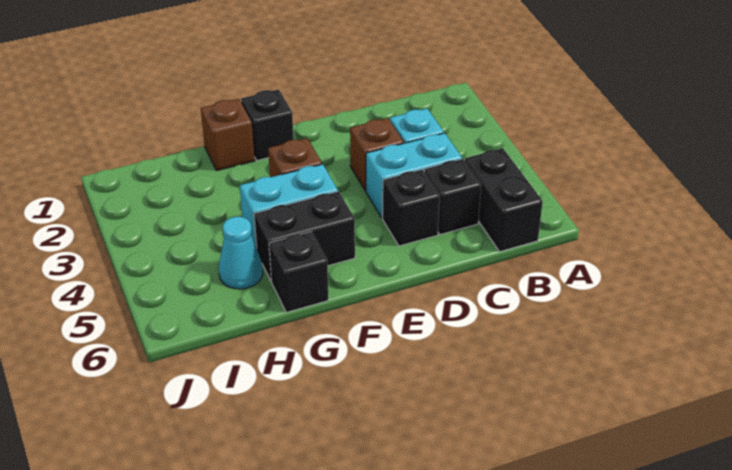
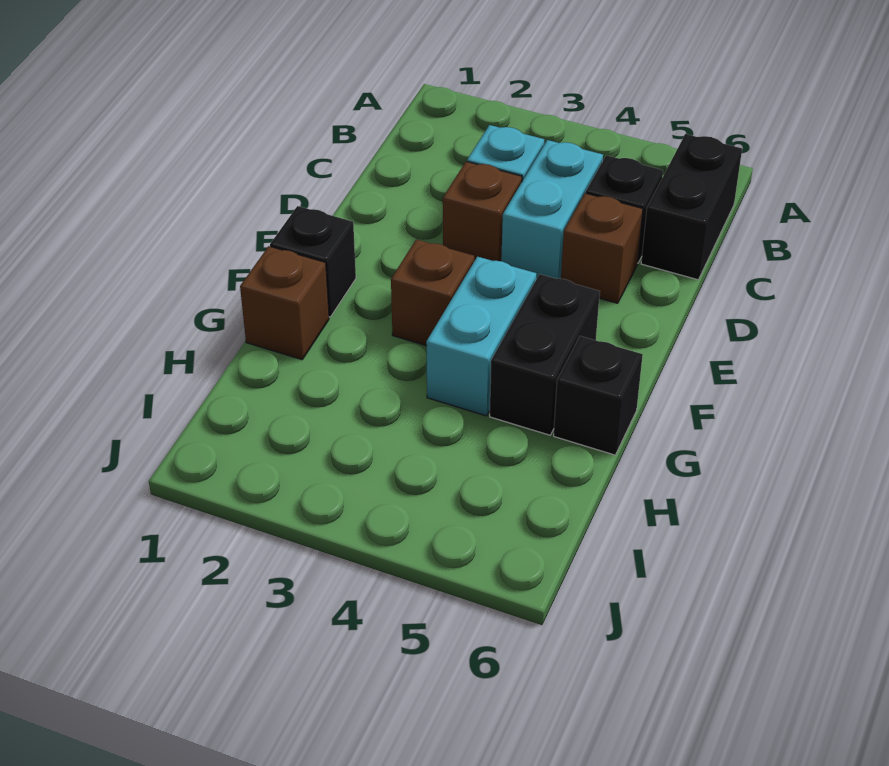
black 1x2 brick [465,148,543,252] -> black 1x2 brick turned to [641,134,742,280]
black 1x1 brick [383,170,440,246] -> brown 1x1 brick [561,193,643,303]
cyan 1x1 cone [219,217,263,289] -> none

